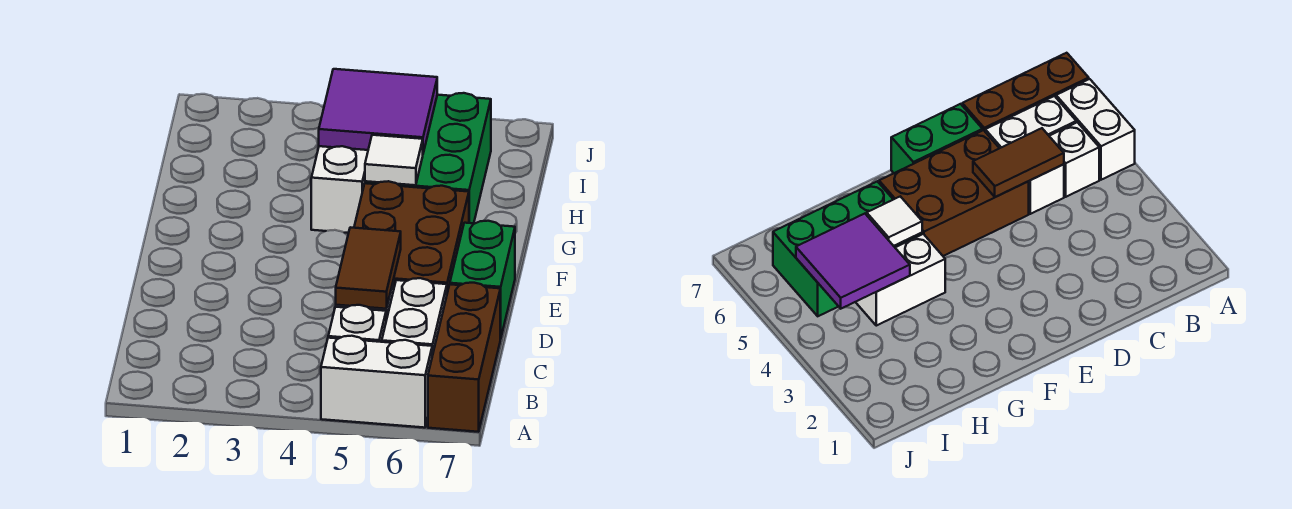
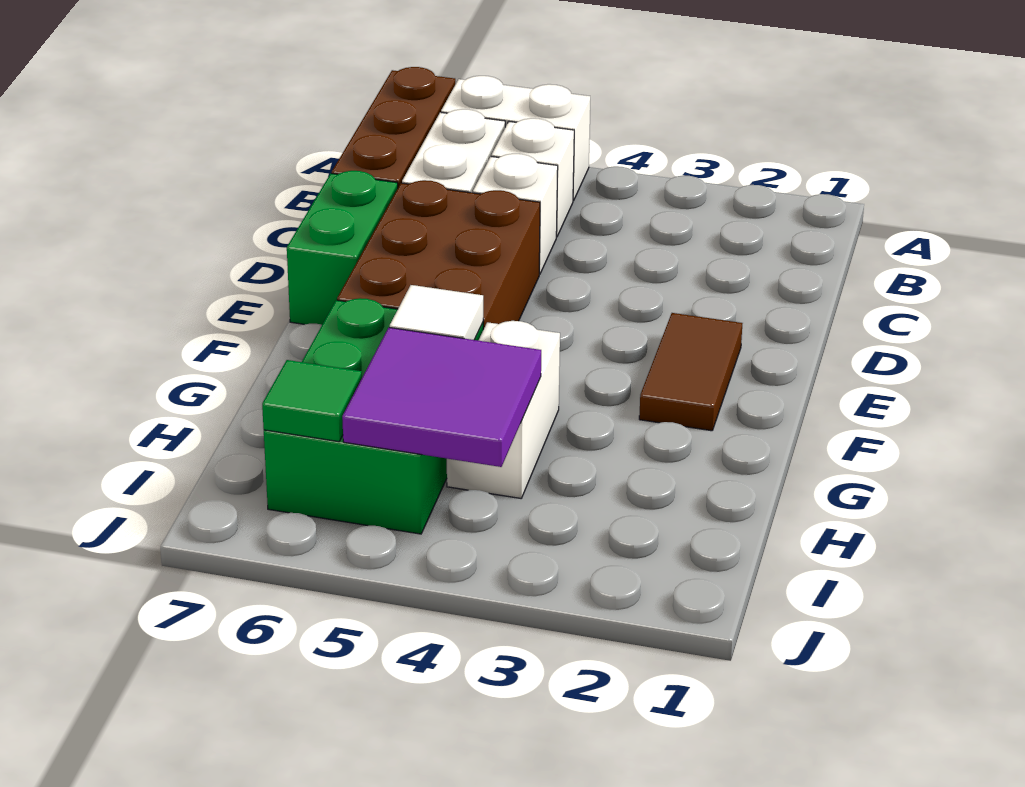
brown 1x2 tile [336,227,401,309] -> brown 1x2 tile moved to [639,313,742,431]
none -> green 1x1 tile [262,360,362,442]

